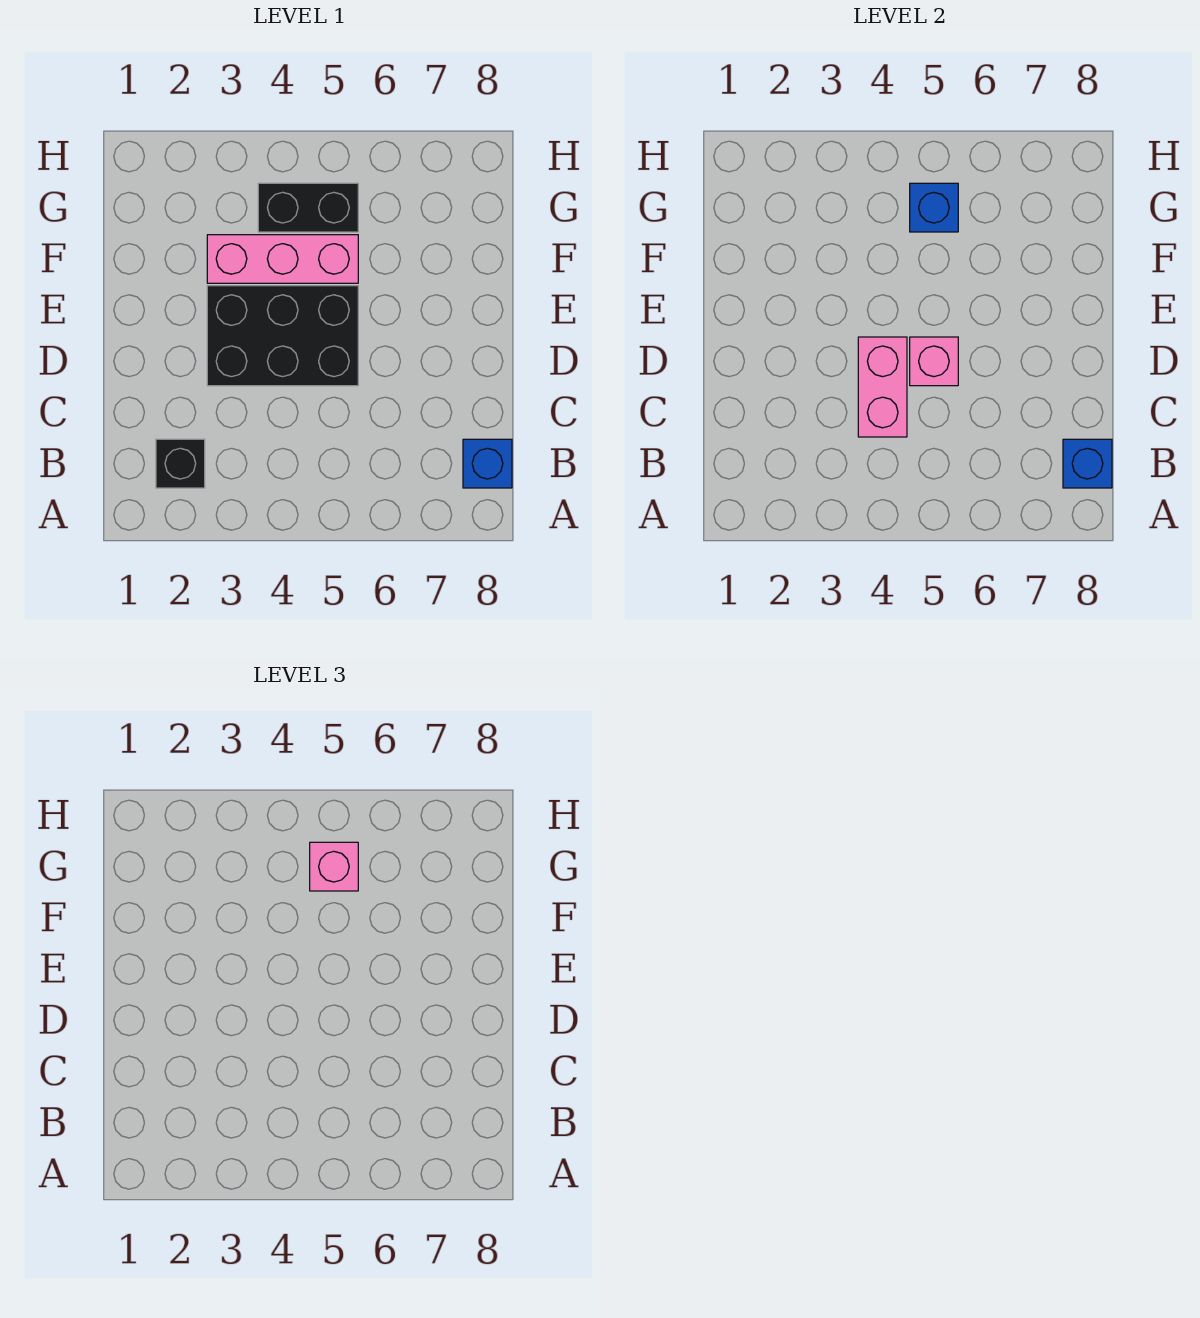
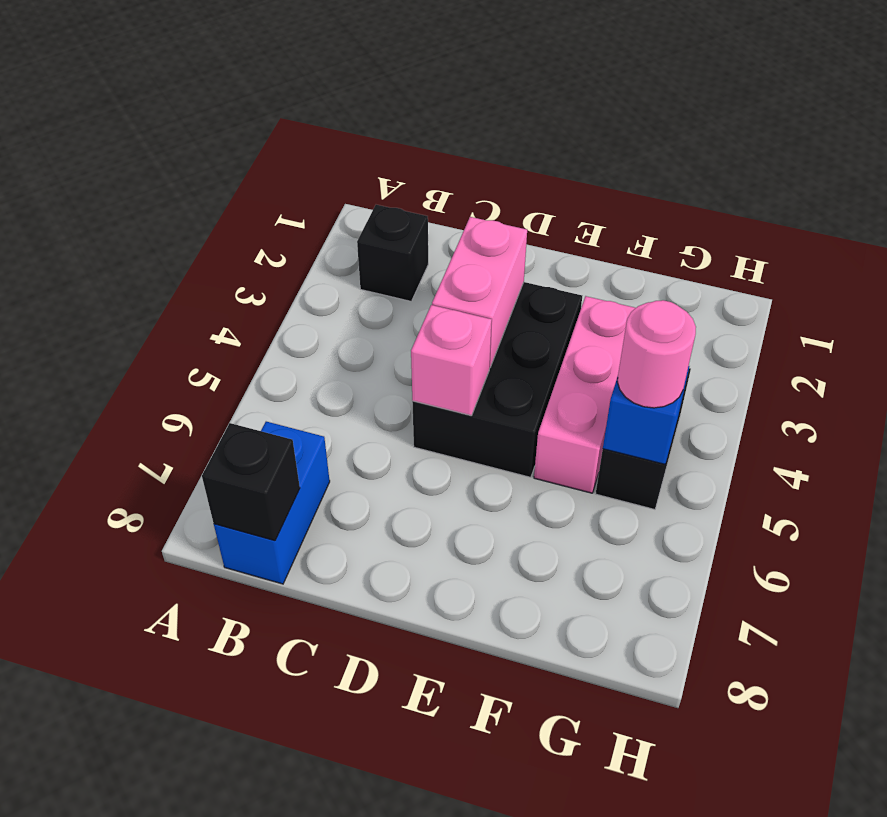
blue 1x1 brick [463,439,512,488] -> blue 1x2 brick [214,422,330,584]
blue 1x1 brick [1063,439,1112,488] -> black 1x1 brick [202,423,300,541]
pink 1x2 brick [858,337,907,437] -> pink 1x2 brick turned to [432,217,527,367]
pink 1x1 brick [310,842,358,891] -> pink 1x1 round brick [618,300,696,408]

